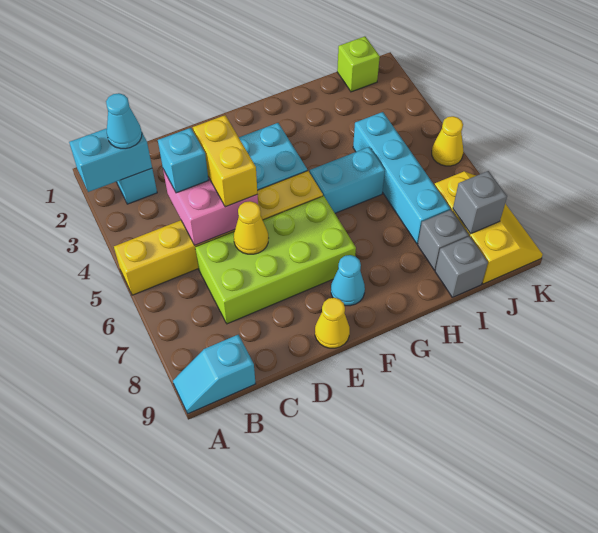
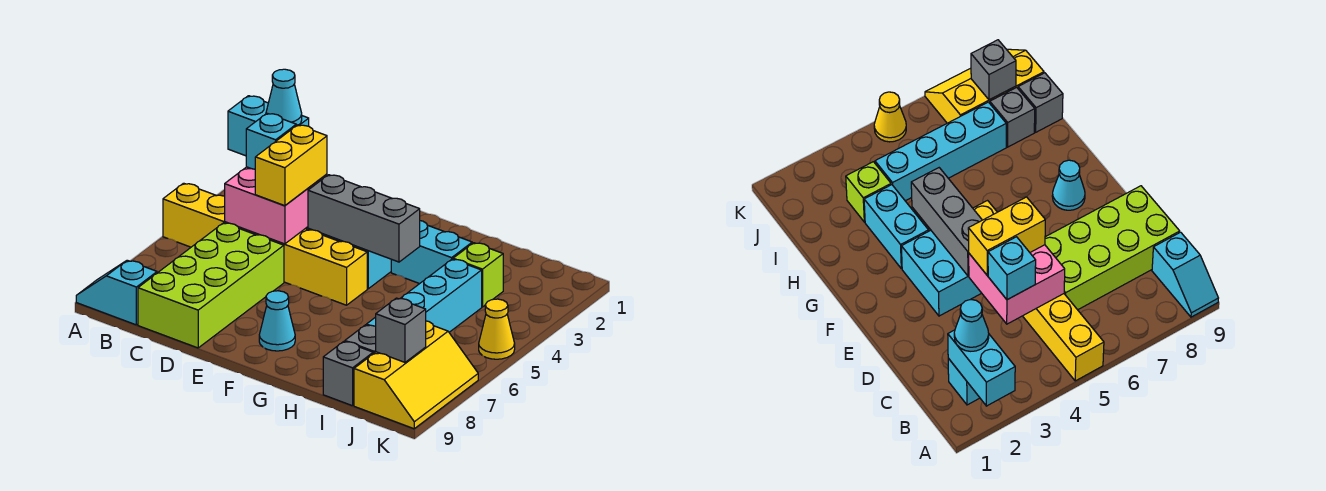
lime 2x4 brick [195,196,356,324] -> lime 2x4 brick turned to [138,223,284,348]
yellow 1x1 cone [234,201,268,254] -> none
none -> grey 1x3 brick [308,175,420,262]
yellow 1x1 cone [315,298,350,348] -> none
cyan 1x2 brick [310,147,385,213] -> cyan 1x2 brick moved to [391,221,472,284]
lime 1x1 brick [337,36,380,92] -> lime 1x1 brick moved to [453,243,503,307]

